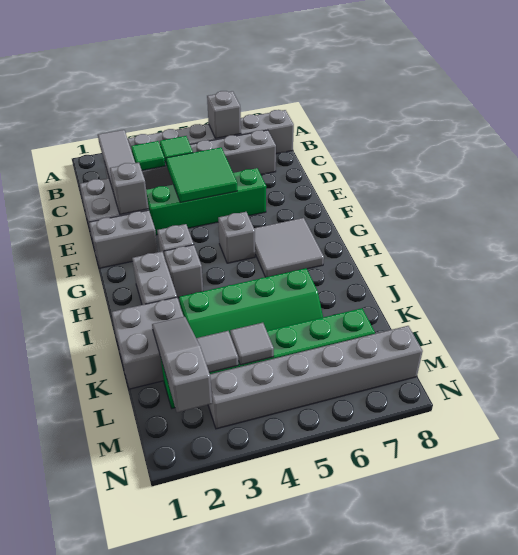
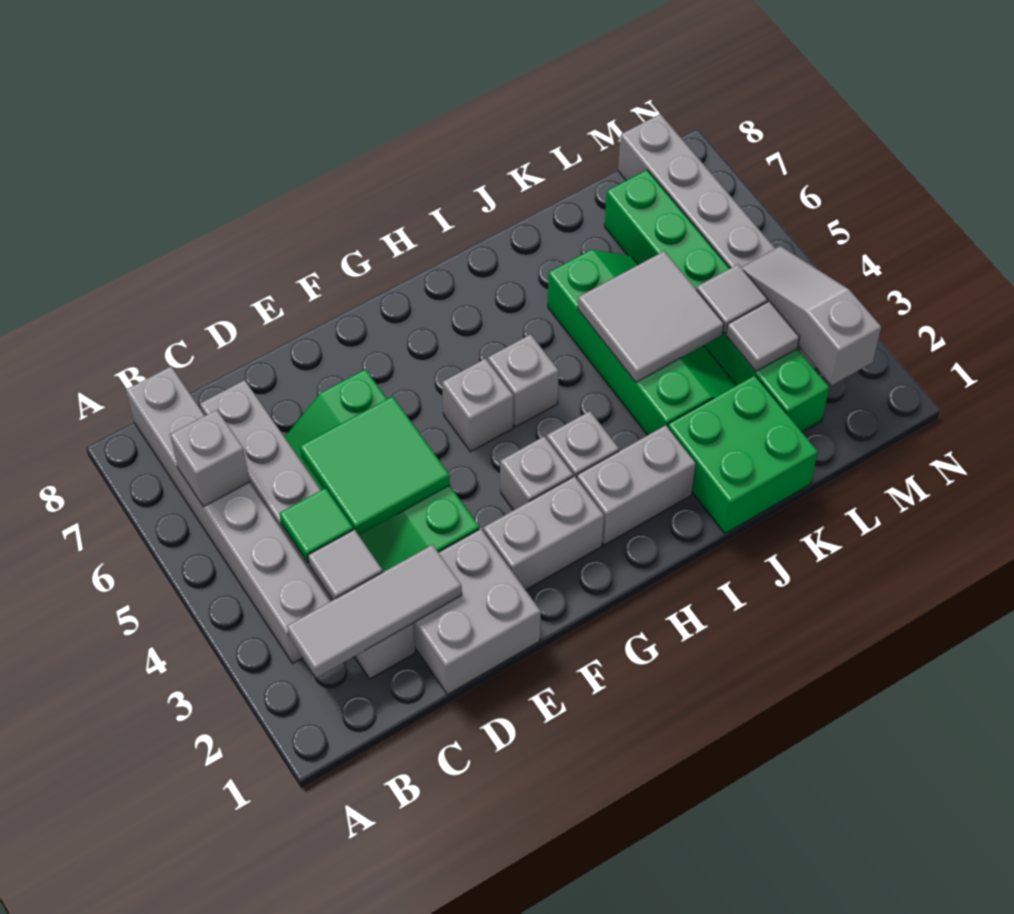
green 1x1 tile [131,141,165,171] -> grey 1x1 tile [308,530,383,600]
grey 1x1 brick [110,162,149,215] -> grey 1x1 brick moved to [488,334,559,427]
grey 1x2 brick [89,210,158,268] -> grey 1x2 brick turned to [483,476,604,590]
grey 2x2 tile [254,218,324,277] -> grey 2x2 tile moved to [578,251,724,382]
grey 2x2 brick [111,297,184,389] -> green 2x2 brick [668,376,818,534]
grey 1x3 slope [152,317,212,412] -> grey 1x3 slope turned to [741,246,881,385]

